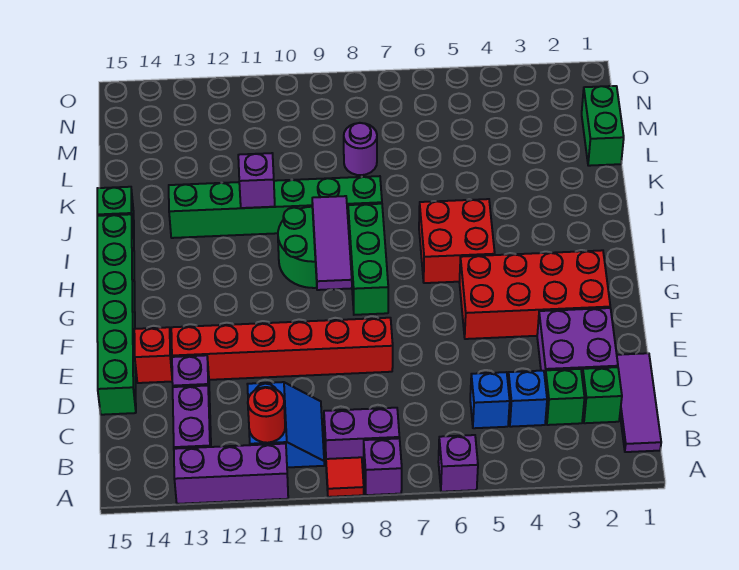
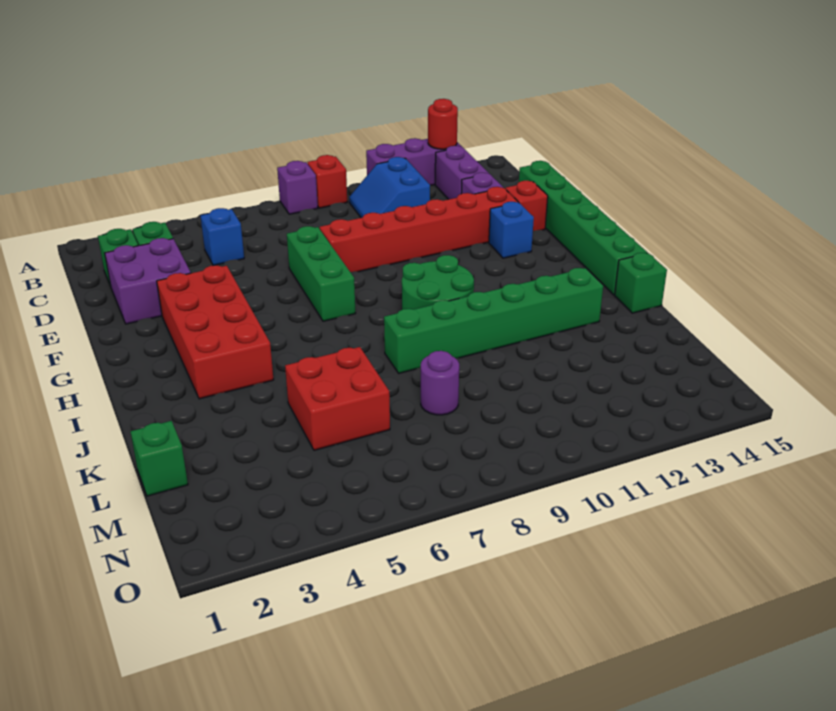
purple 1x1 brick [438,435,478,492] -> none
red 1x1 tile [326,457,364,497] -> red 1x1 brick [307,155,347,208]
purple 1x3 tile [617,353,661,452] -> none
purple 1x2 brick [324,408,399,464] -> none
red 1x1 round brick [248,387,285,443] -> red 1x1 round brick moved to [428,99,458,149]
blue 1x1 brick [508,371,547,427] -> blue 1x1 brick moved to [489,202,534,258]
red 2x4 brick [459,250,610,339] -> red 2x4 brick turned to [157,265,274,399]
green 1x3 brick [348,204,388,315] -> green 1x3 brick moved to [287,226,356,321]
purple 1x3 tile [312,196,352,290] -> none
red 2x2 brick [419,199,495,283] -> red 2x2 brick moved to [285,347,390,450]
purple 1x1 brick [238,153,275,208] -> none
green 1x2 brick [582,86,624,166] -> green 1x1 brick [130,421,188,496]

